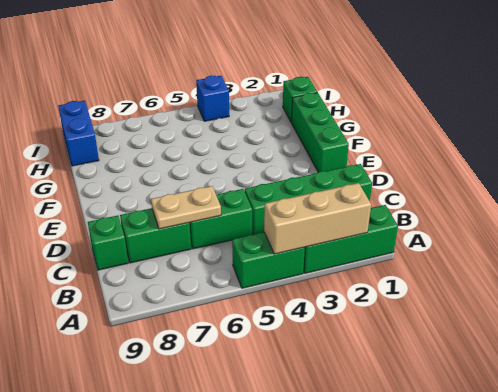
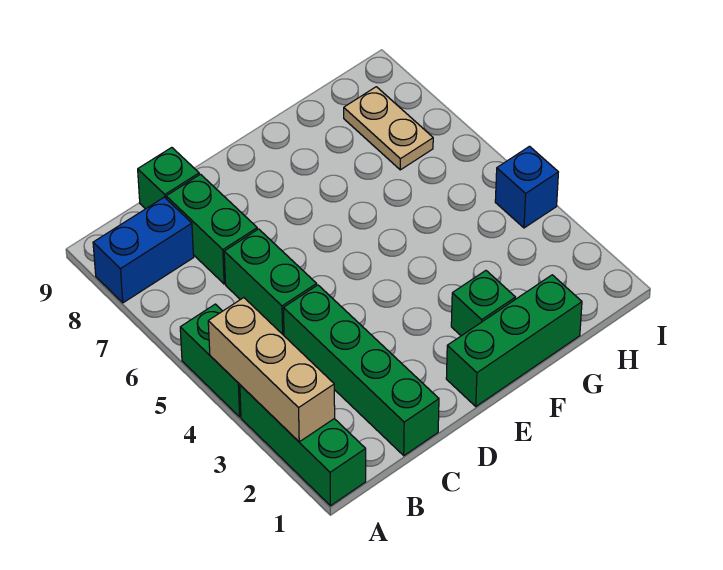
tan 1x2 plate [151,186,221,229] -> tan 1x2 plate moved to [344,87,433,170]
green 1x1 brick [283,77,317,123] -> green 1x1 brick moved to [451,271,515,336]
blue 1x2 brick [58,101,99,166] -> blue 1x2 brick moved to [93,197,194,303]

